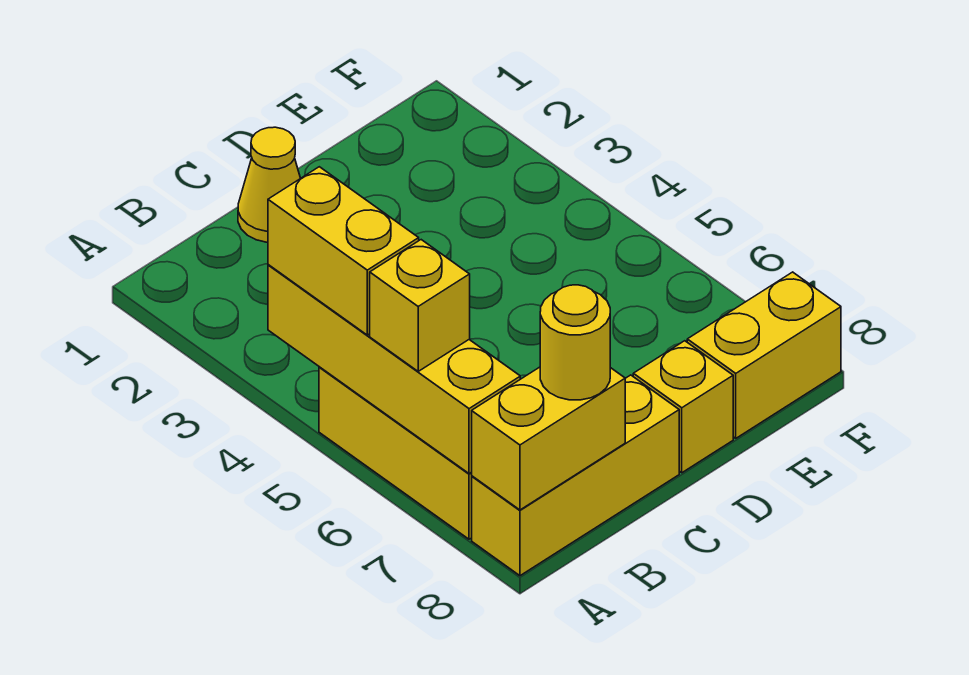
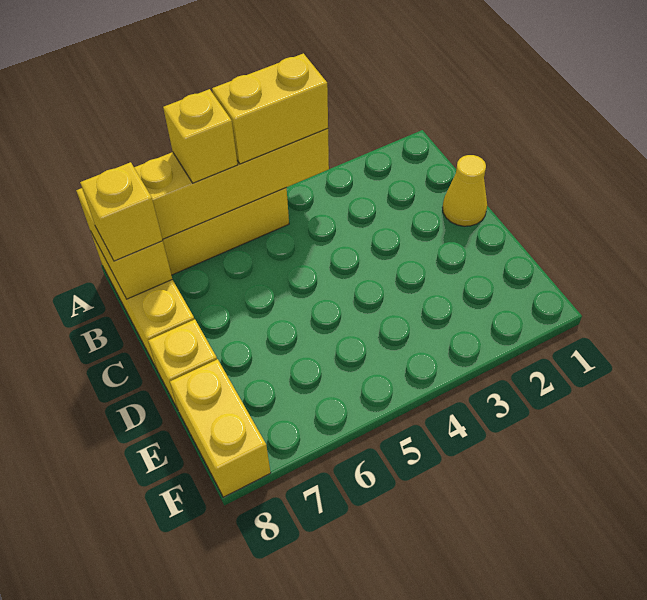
yellow 1x1 round brick [540,285,610,400] -> yellow 1x1 brick [80,162,163,261]

